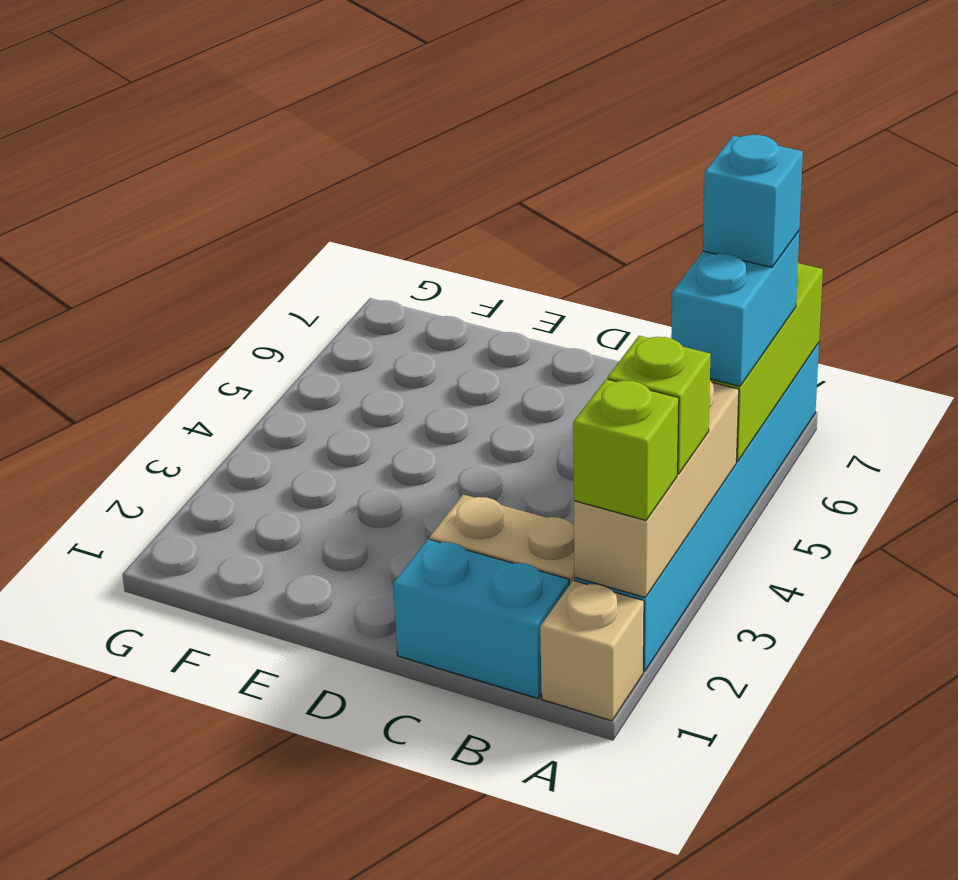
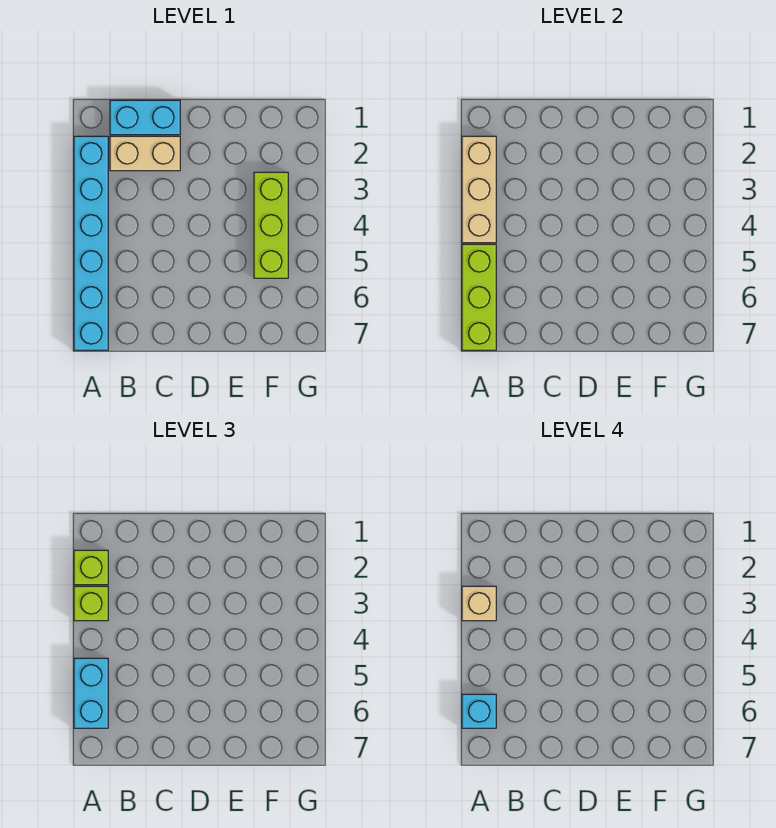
tan 1x1 brick [540,581,644,721] -> tan 1x1 brick moved to [462,586,496,621]
none -> lime 1x3 brick [254,172,288,278]

